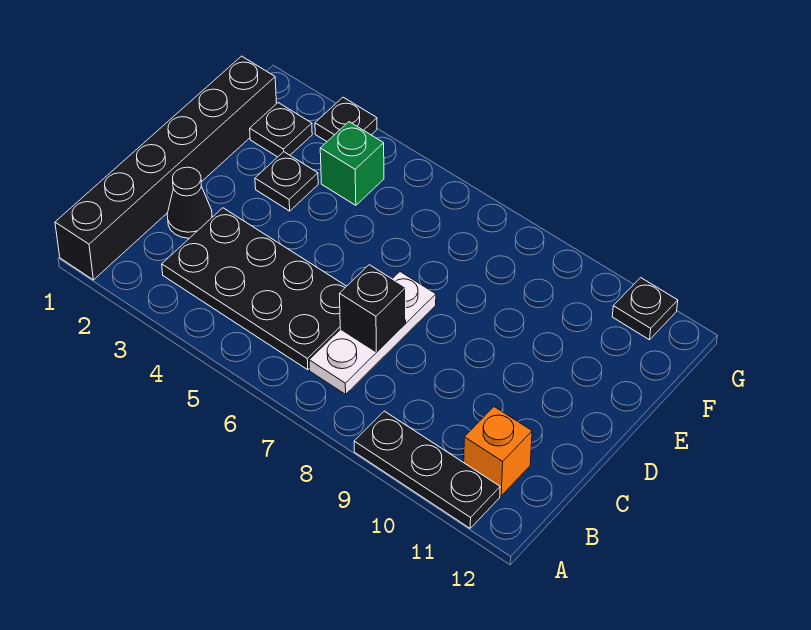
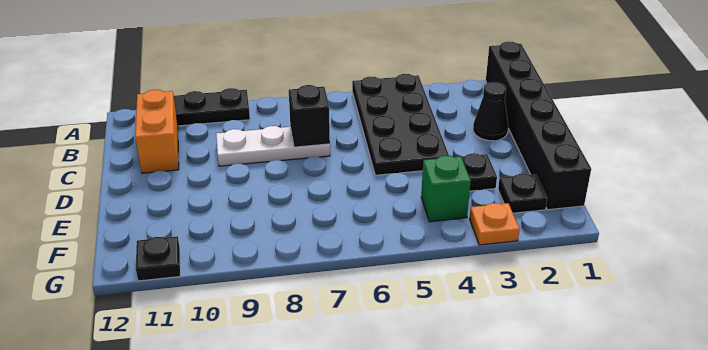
black 2x4 plate [162,208,346,370] -> black 2x4 plate turned to [352,74,449,175]
white 1x3 plate [309,272,436,394] -> white 1x3 plate turned to [216,126,330,166]
orange 1x1 brick [464,407,532,496] -> orange 1x2 brick [135,90,179,173]
black 1x1 plate [315,97,377,141] -> orange 1x1 plate [469,203,520,245]

